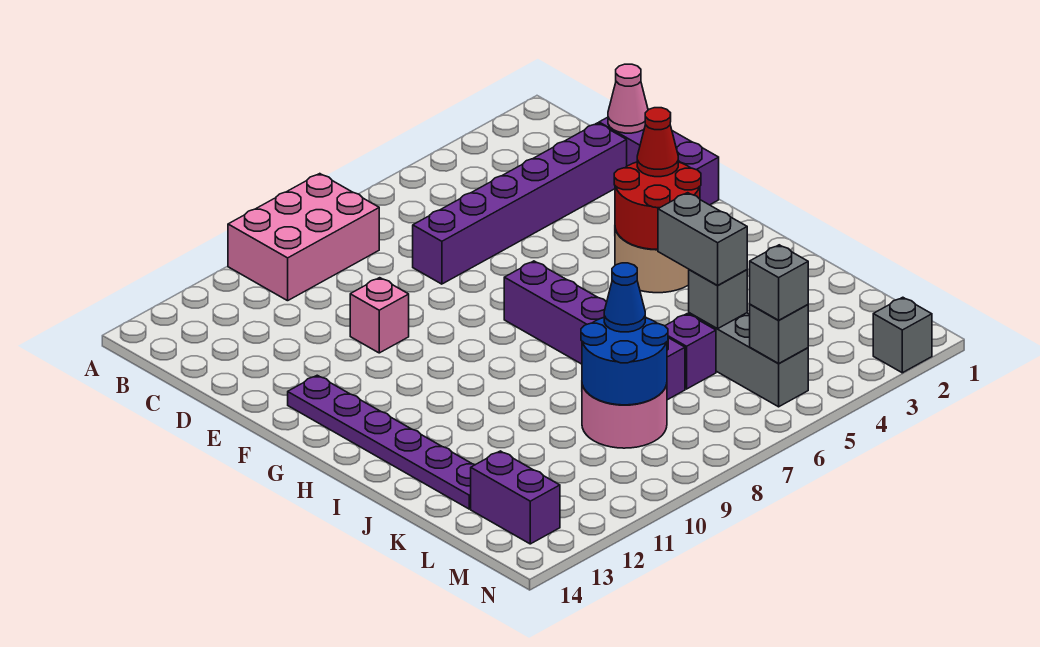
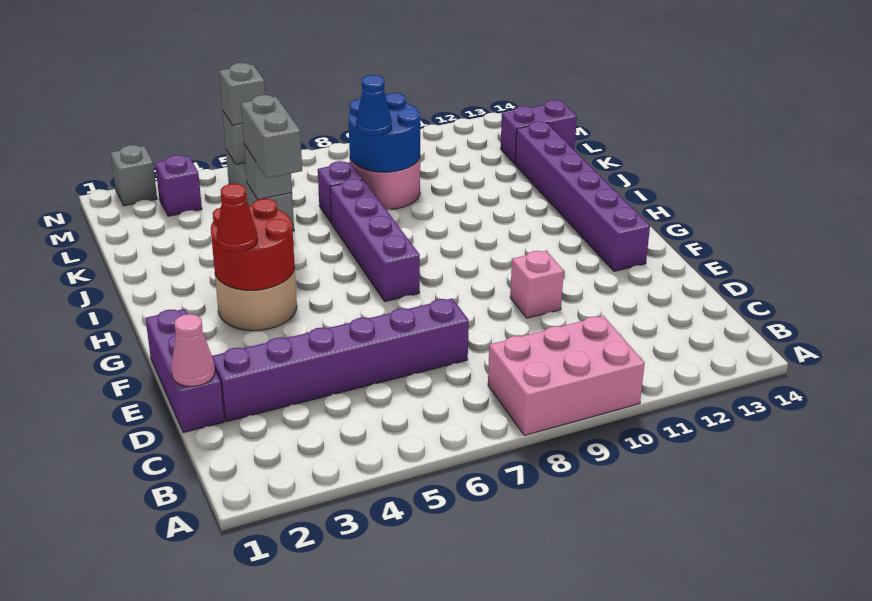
purple 1x6 plate [288,375,474,509] -> purple 1x6 brick [515,121,650,271]
purple 1x1 brick [665,314,716,389] -> purple 1x1 brick moved to [155,155,202,216]
purple 1x2 brick [471,451,560,544] -> purple 1x2 brick turned to [501,100,577,164]

